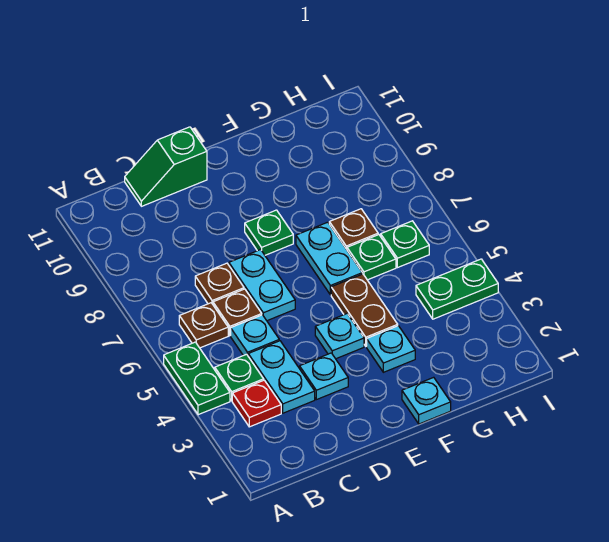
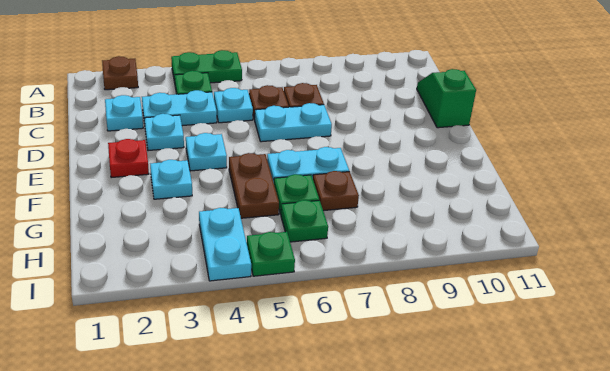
red 1x1 plate [232,380,281,427] -> red 1x1 plate moved to [108,139,149,178]
brown 1x1 plate [179,303,228,348] -> brown 1x1 plate moved to [102,56,138,90]
green 1x1 plate [245,210,293,255] -> green 1x1 plate moved to [247,232,295,276]
cyan 1x1 plate [402,377,451,424] -> cyan 1x1 plate moved to [105,95,143,131]
brown 1x2 plate [331,274,398,346] -> brown 1x2 plate turned to [229,153,279,218]
green 1x2 plate [416,259,498,319] -> cyan 1x2 plate [199,208,251,281]

